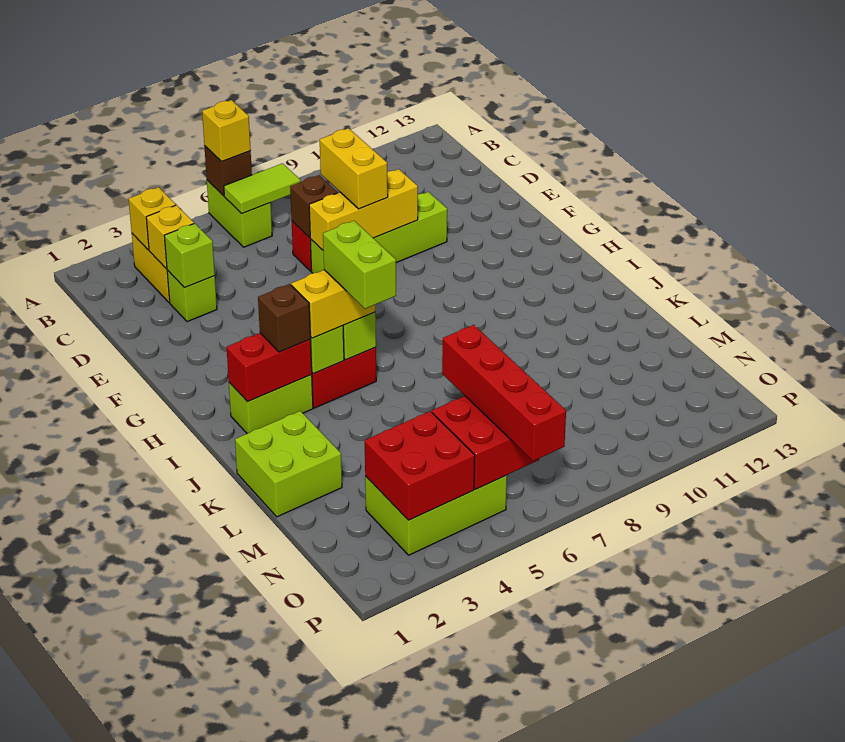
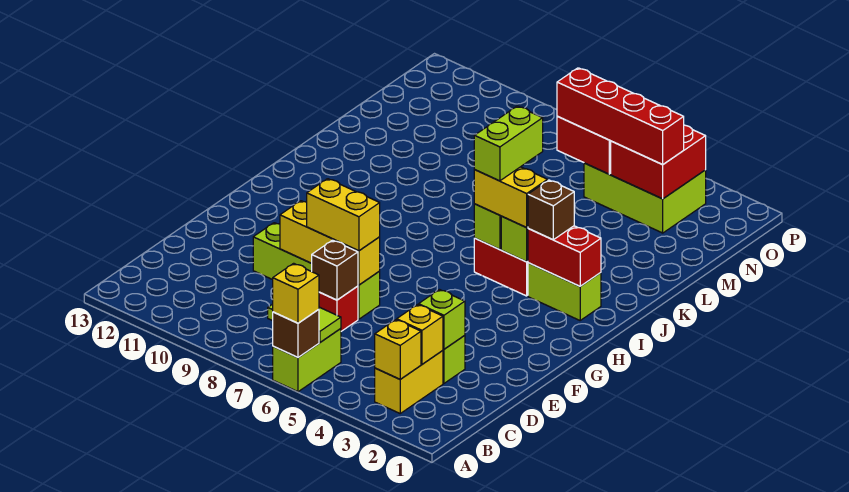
yellow 1x2 brick [320,128,388,209] -> yellow 1x2 brick turned to [307,179,380,251]
lime 2x2 brick [235,411,342,517] -> none
red 1x4 brick [442,325,566,461] -> red 1x4 brick turned to [557,68,684,165]

